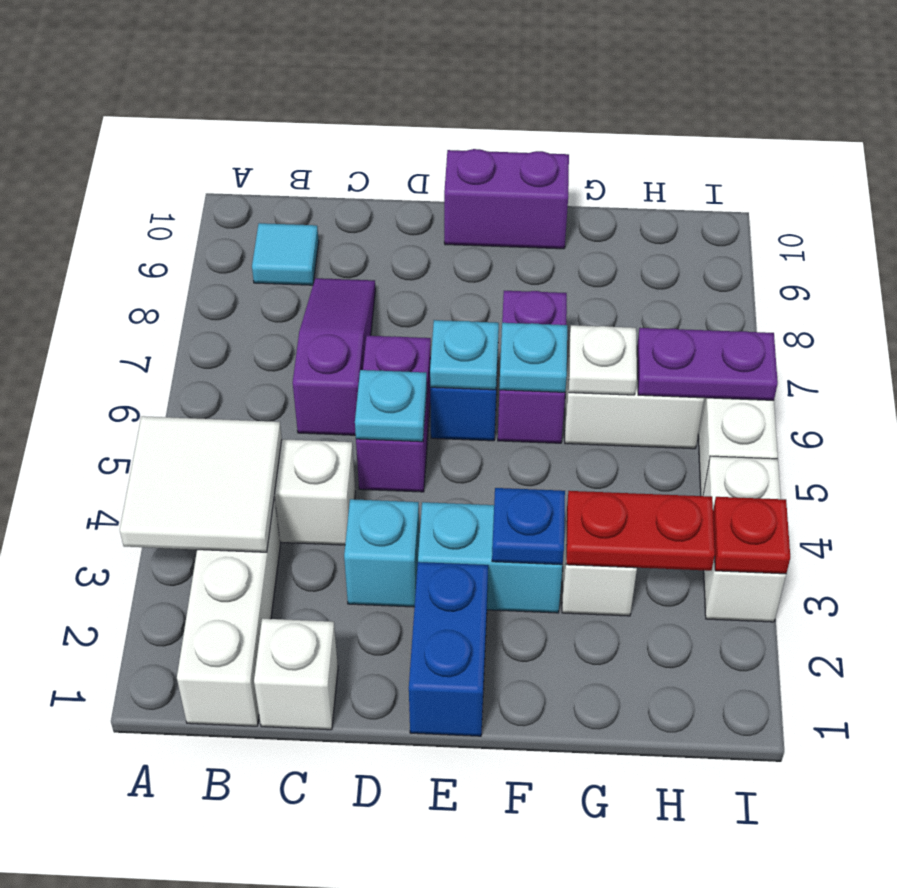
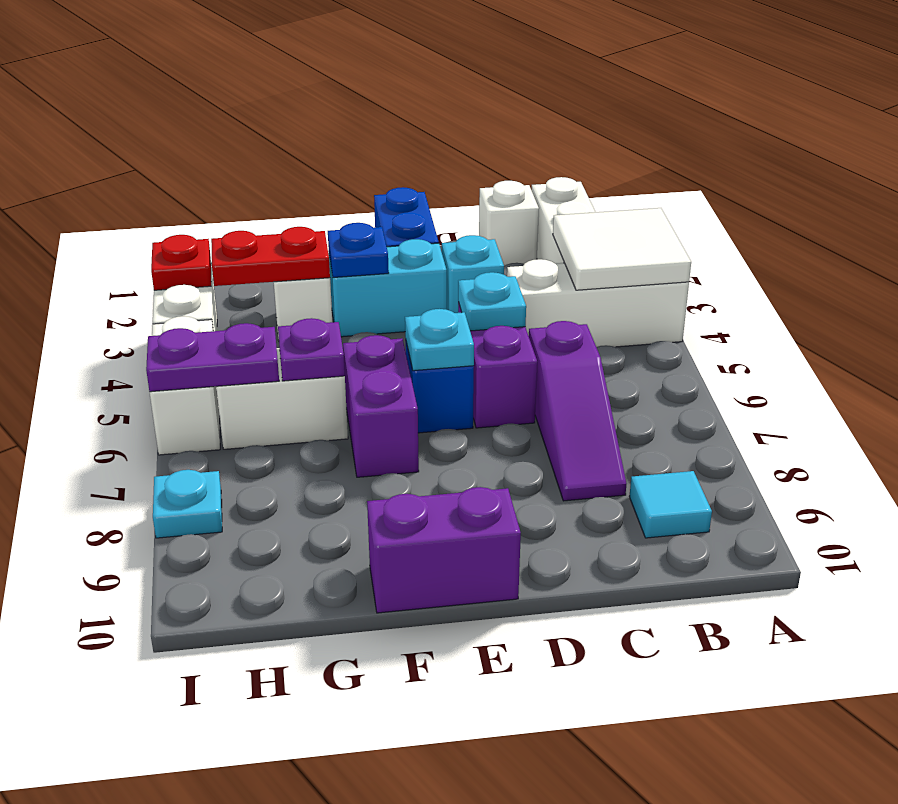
cyan 1x1 plate [499,323,567,392] -> cyan 1x1 plate moved to [153,470,222,538]
white 1x1 plate [569,325,637,395] -> purple 1x1 plate [278,318,345,381]

